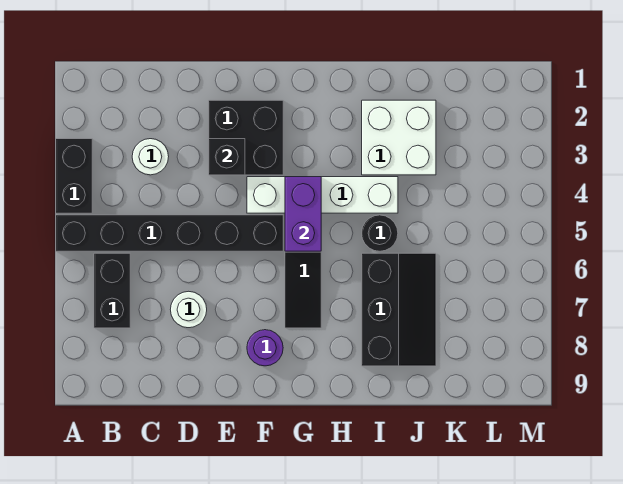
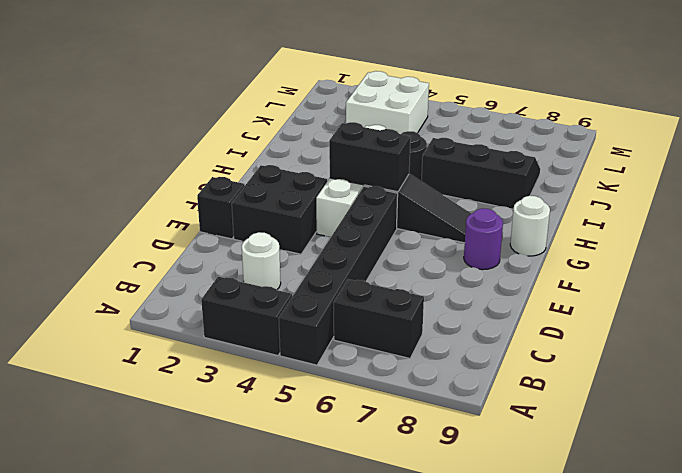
white 1x1 round brick [170,291,207,328] -> white 1x1 round brick moved to [510,196,550,256]
black 1x1 brick [209,139,245,175] -> black 1x1 brick moved to [197,177,245,239]
purple 1x2 brick [285,177,321,251] -> black 1x2 brick [329,122,411,192]
white 2x2 brick [362,100,436,175] -> white 2x2 brick moved to [346,71,429,134]

